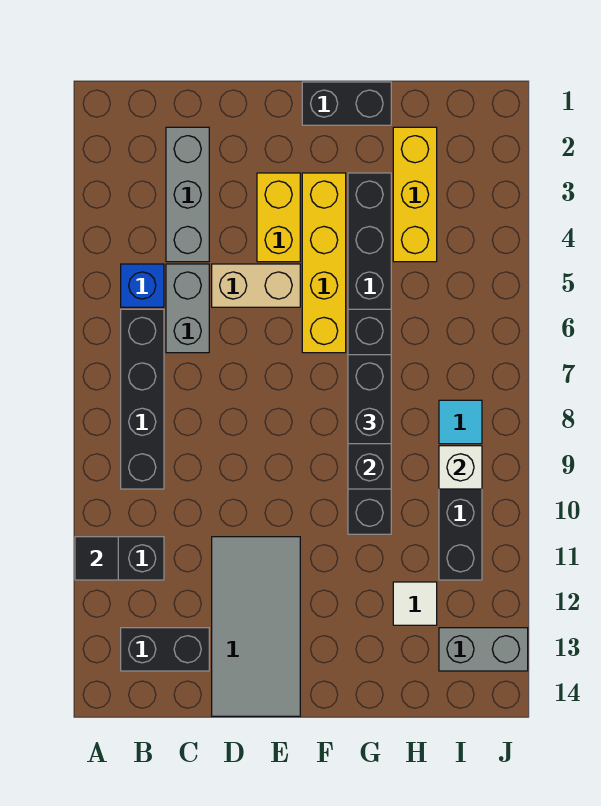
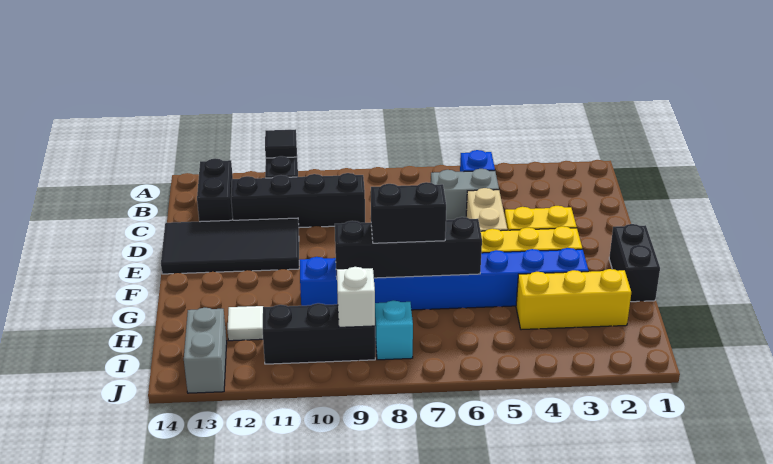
black 1x4 brick [121,309,164,489] -> black 1x4 brick moved to [231,173,365,228]
grey 1x3 brick [166,127,209,262] -> none
grey 2x4 tile [212,537,300,716] -> black 2x4 tile [161,218,299,274]
black 1x8 brick [348,173,391,534] -> blue 1x8 brick [300,248,588,310]
cyan 1x1 tile [439,400,482,444] -> cyan 1x1 brick [375,301,413,360]

